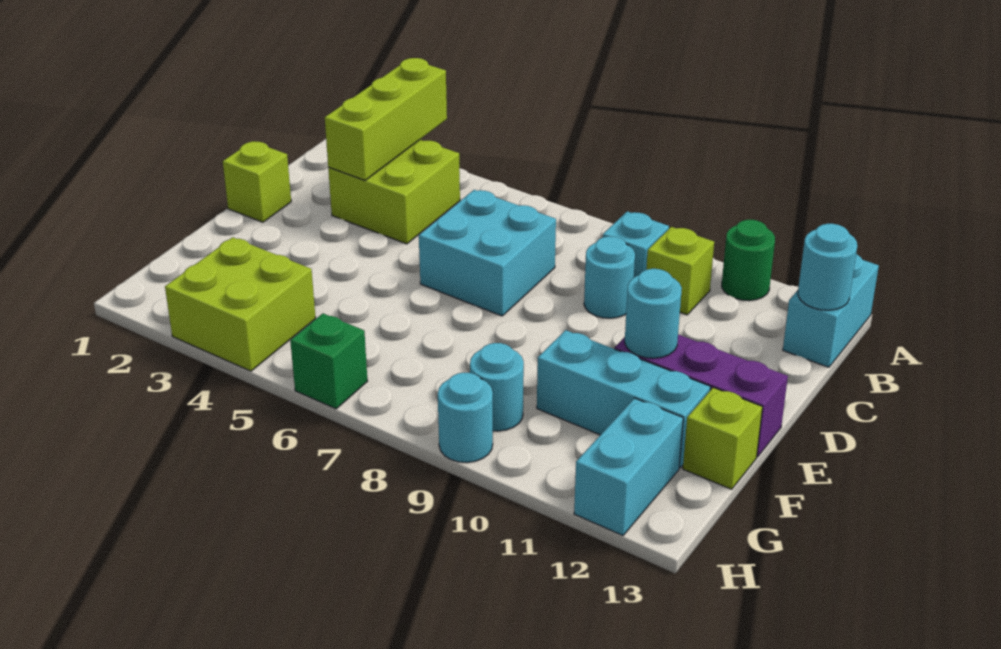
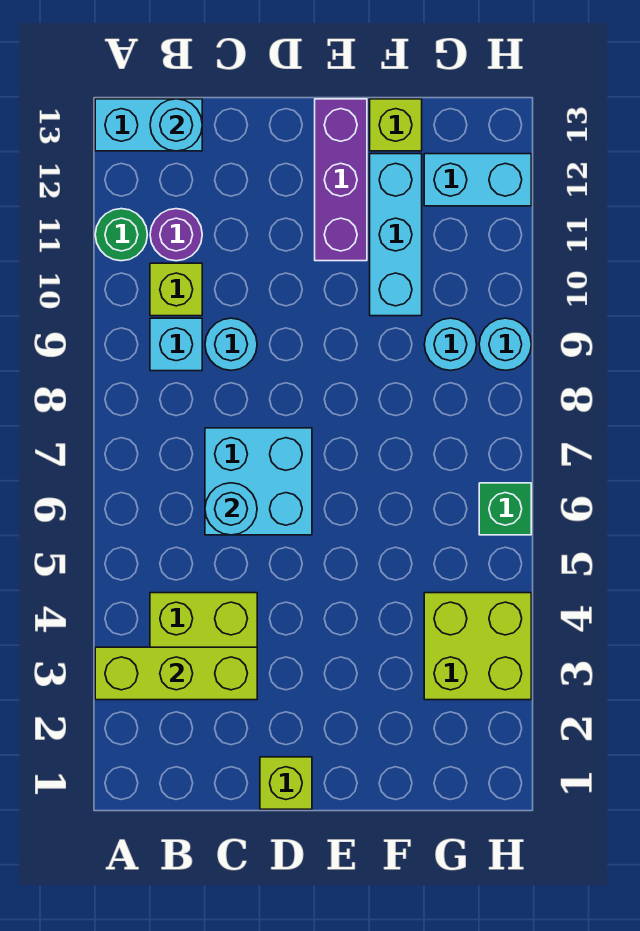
none -> purple 1x1 round brick [150,209,202,261]
cyan 1x1 round brick [625,269,682,358] -> cyan 1x1 round brick moved to [205,483,257,535]

